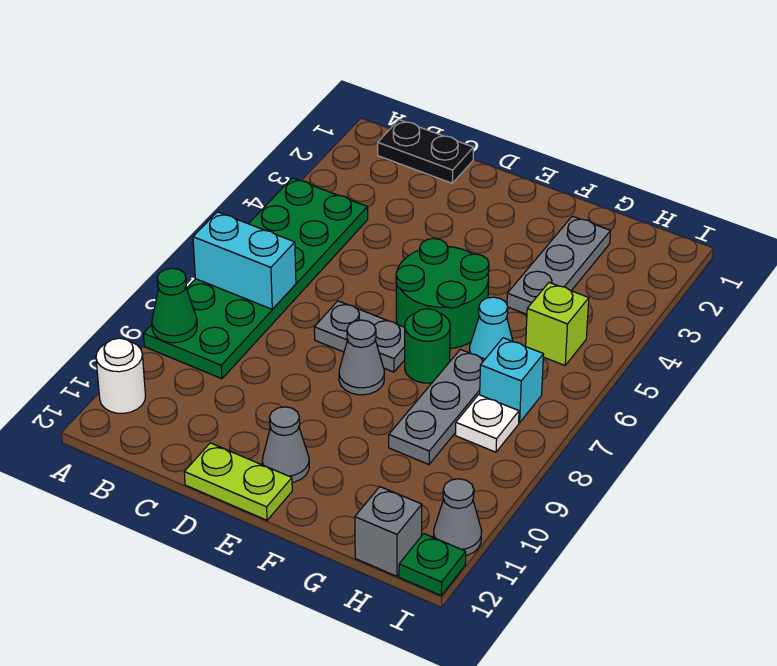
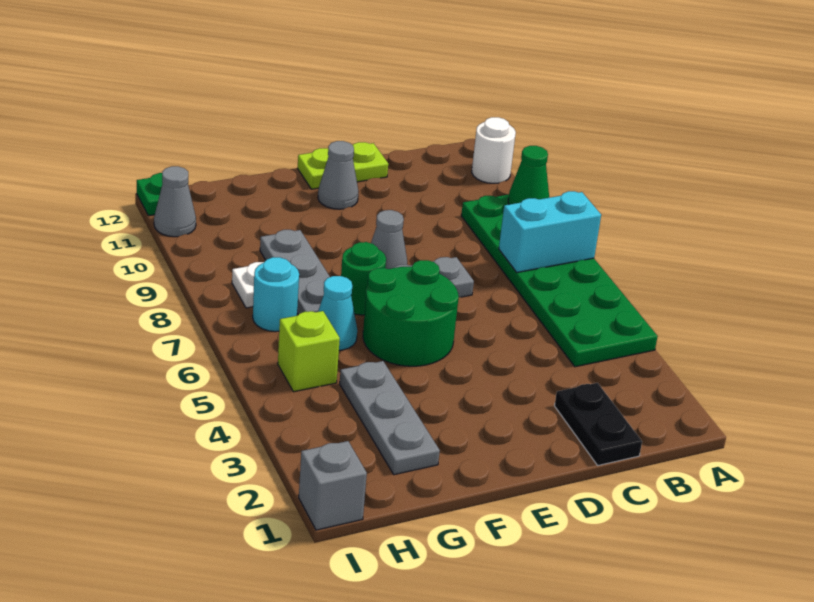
black 1x2 plate [378,120,473,183] -> black 1x2 plate turned to [555,383,642,465]
cyan 1x1 brick [480,338,544,423] -> cyan 1x1 round brick [253,257,299,332]
grey 1x1 brick [355,487,422,576] -> grey 1x1 brick moved to [299,441,367,530]

